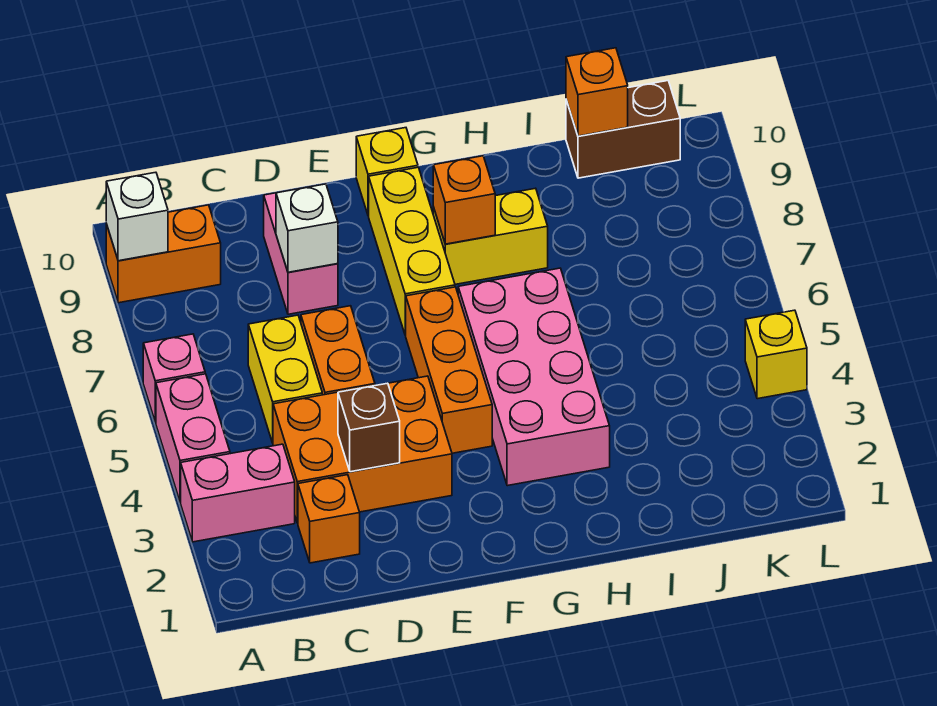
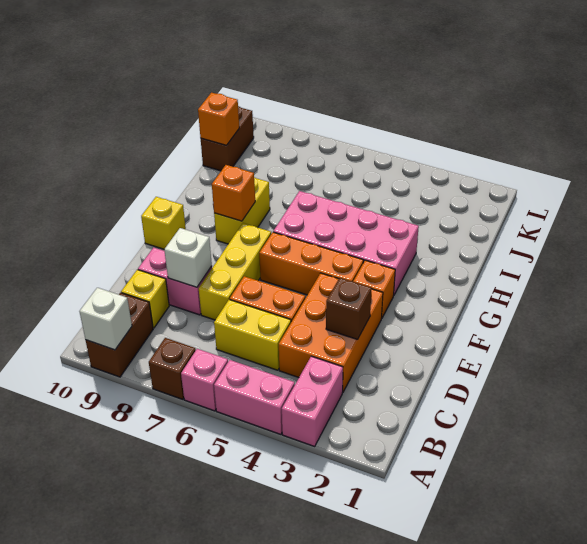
none -> brown 1x1 brick [149,338,196,399]
orange 1x2 brick [106,205,221,303] -> brown 1x2 brick [86,293,153,377]
orange 1x1 brick [298,475,360,563] -> orange 1x1 brick moved to [353,260,395,319]
yellow 1x3 brick [369,167,455,335] -> yellow 1x3 brick turned to [199,223,271,320]
yellow 1x1 brick [745,310,807,399] -> yellow 1x1 brick moved to [121,270,169,328]

